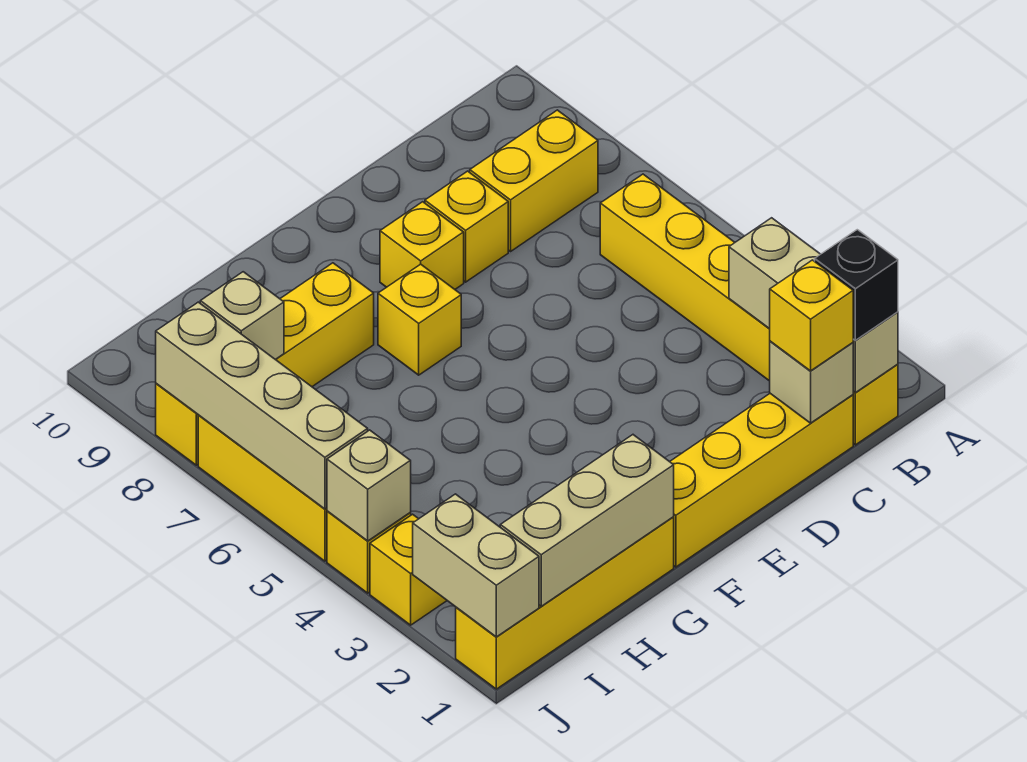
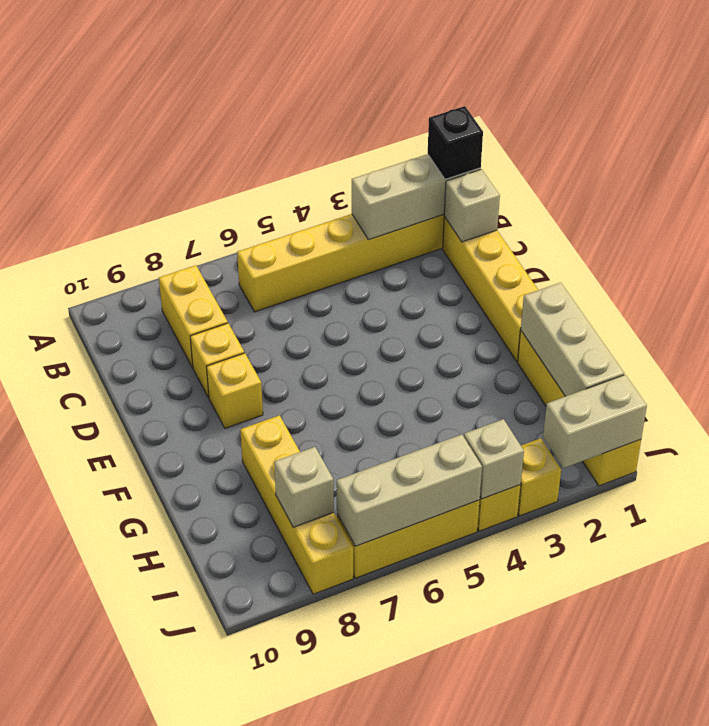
yellow 1x1 brick [770,260,853,371] -> none
yellow 1x1 brick [378,264,461,375] -> none
tan 1x4 brick [156,302,368,509] -> tan 1x3 brick [337,434,482,546]

